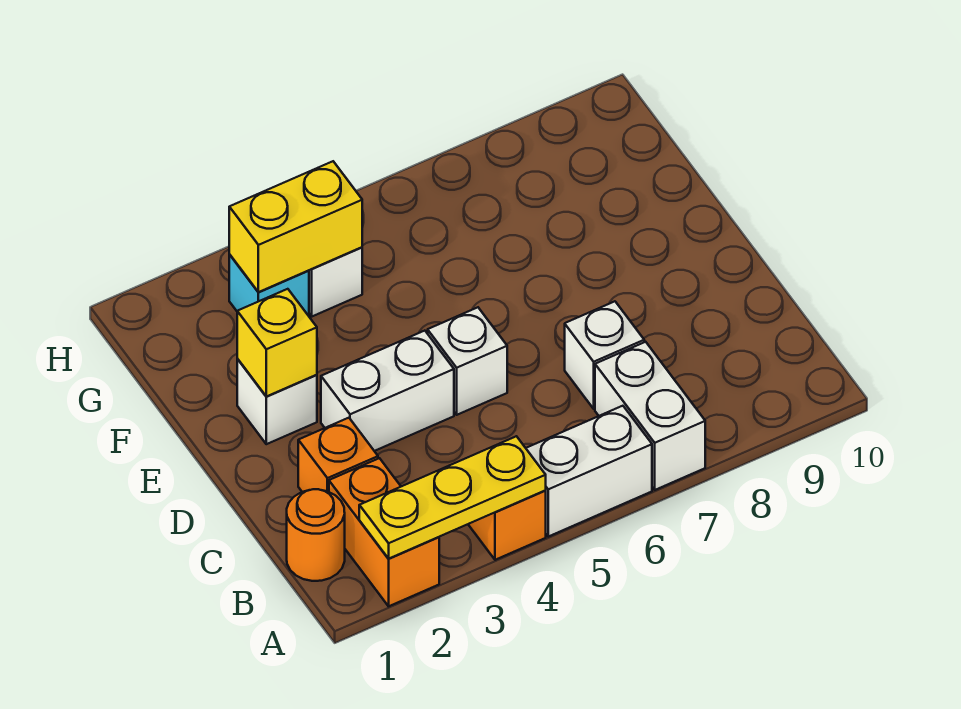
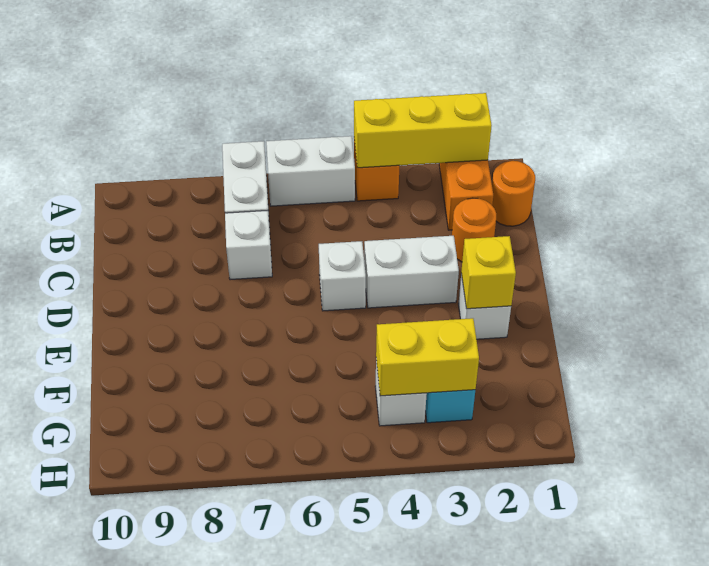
yellow 1x3 plate [359,436,546,558] -> yellow 1x3 brick [354,93,492,168]
orange 1x1 brick [298,418,378,492] -> orange 1x1 round brick [452,198,496,262]

